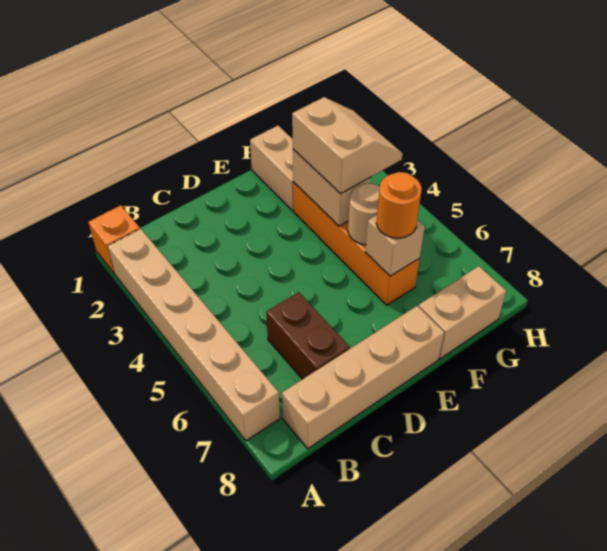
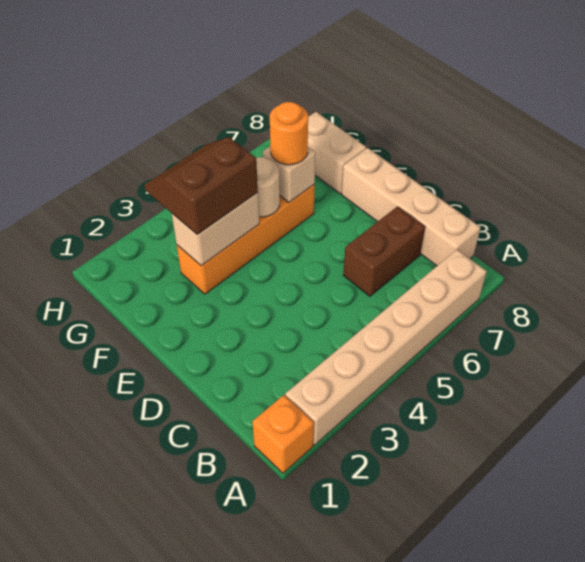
tan 1x2 brick [250,126,294,211] -> none
tan 2x2 slope [292,97,402,194] -> brown 2x2 slope [145,137,258,234]

